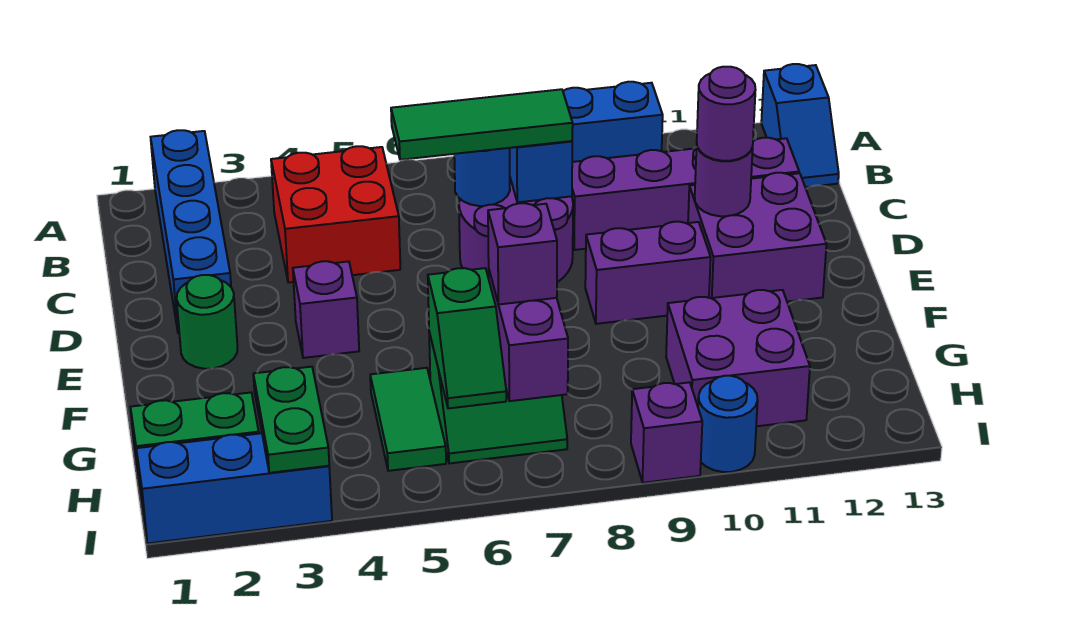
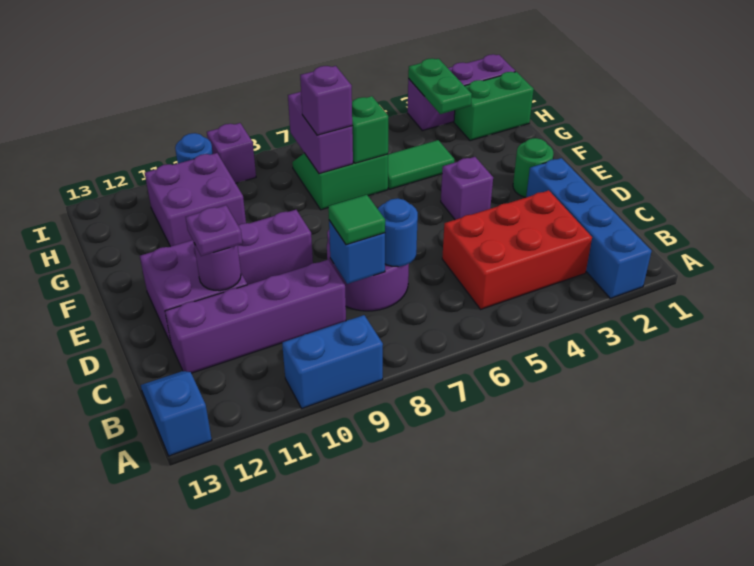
red 2x2 brick [271,146,400,282] -> red 2x3 brick [442,190,592,309]
green 1x3 tile [391,89,573,160] -> green 1x1 tile [328,195,385,245]
purple 1x1 round brick [697,67,756,161] -> purple 1x1 plate [186,205,242,256]
green 1x2 tile [370,368,446,471] -> green 1x2 tile turned to [388,140,455,189]
blue 1x3 brick [136,433,332,543] -> purple 1x3 brick [408,54,515,131]

